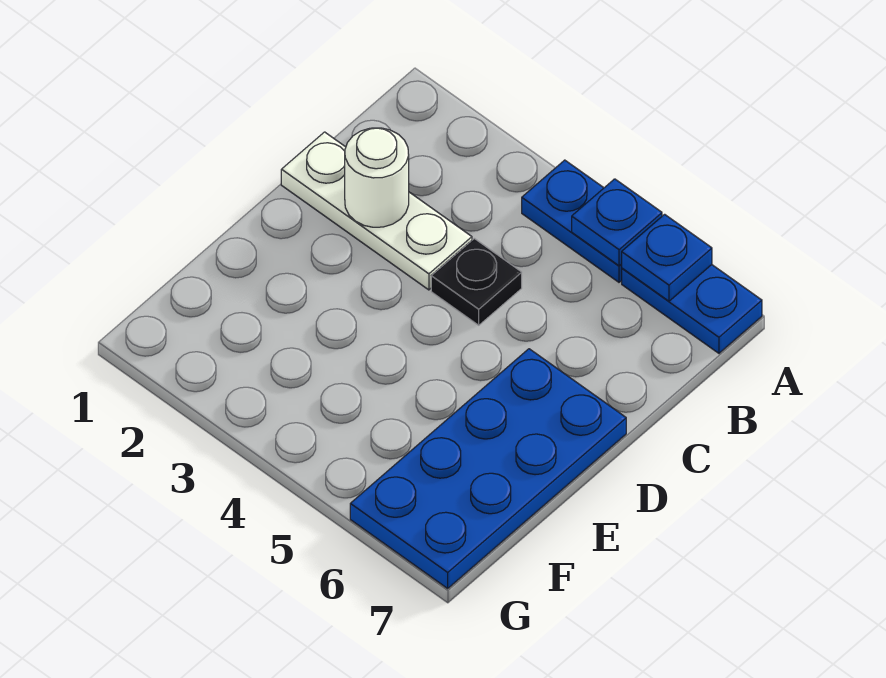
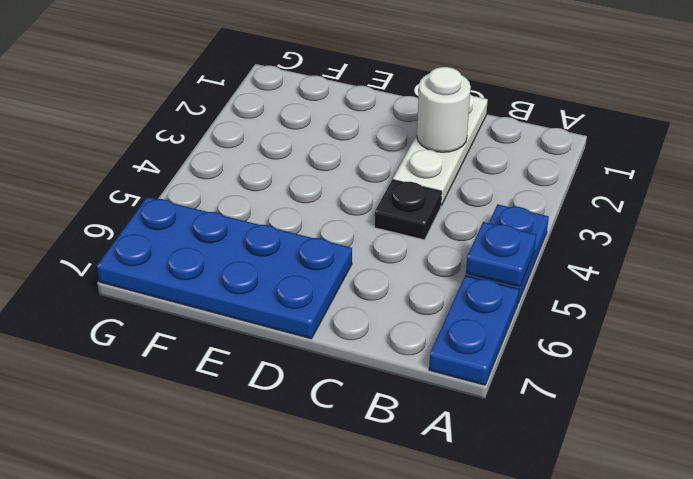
blue 1x1 plate [622,214,712,301] -> none

